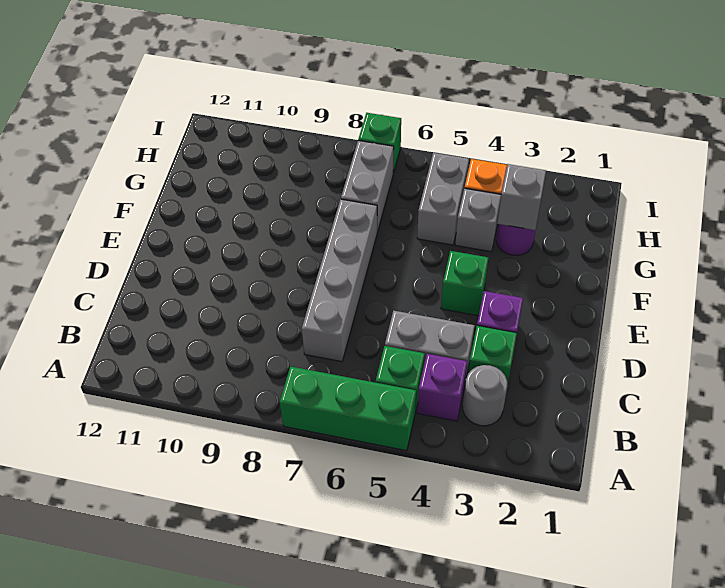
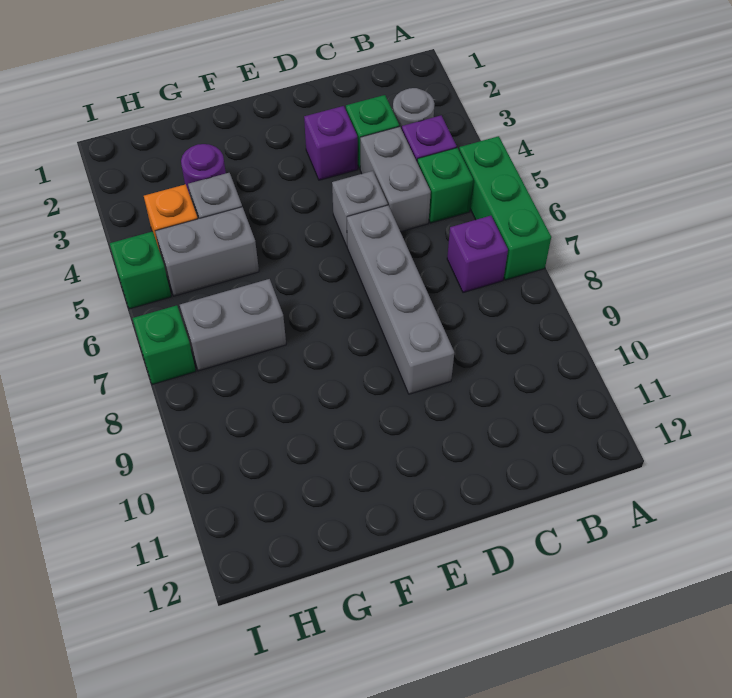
none -> purple 1x1 brick [447,216,508,293]
grey 1x4 brick [302,199,377,362] -> grey 1x4 brick turned to [347,205,454,394]
green 1x1 brick [441,251,488,316] -> green 1x1 brick moved to [110,231,171,309]
grey 1x1 brick [497,164,546,230] -> grey 1x1 brick moved to [332,171,388,246]

